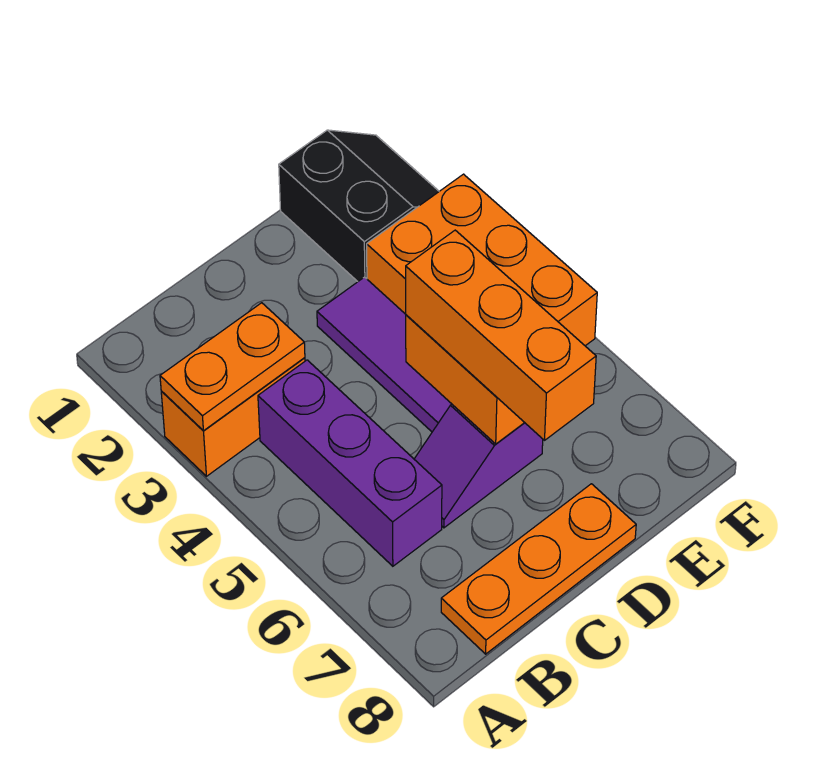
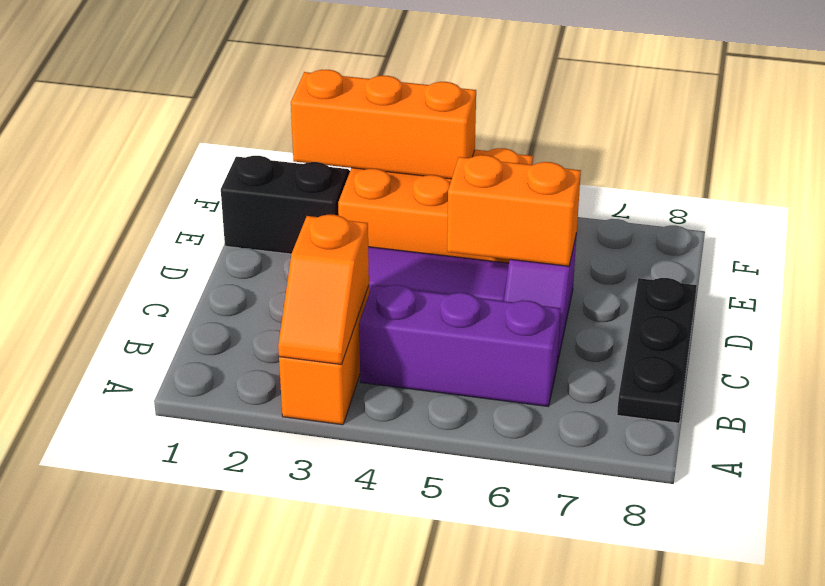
orange 1x2 plate [160,303,305,431] -> orange 1x2 slope [278,215,369,365]
orange 1x3 plate [441,484,636,654] -> black 1x3 plate [617,278,697,423]
orange 1x3 brick [406,230,596,440] -> orange 1x3 brick moved to [291,70,476,179]

